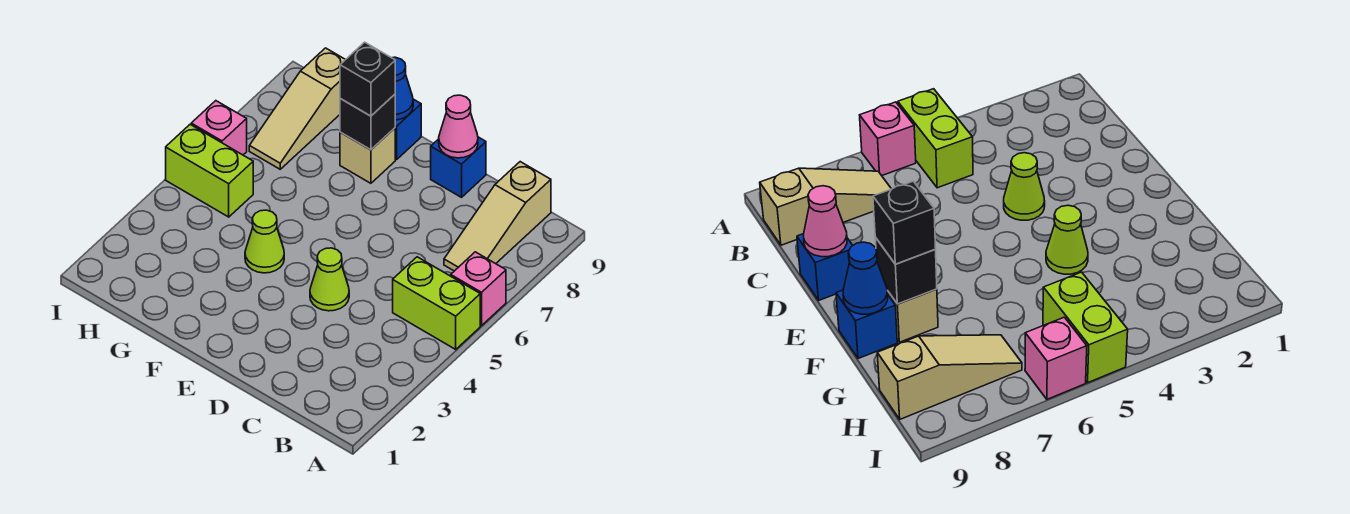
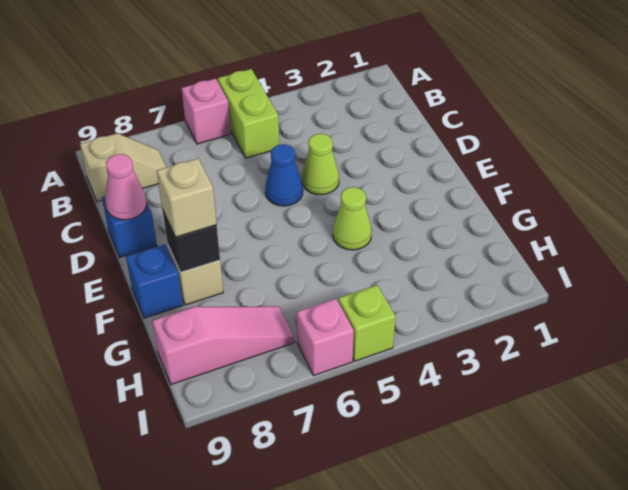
tan 1x3 slope [444,162,551,271] -> tan 1x2 slope [80,133,166,202]
black 1x1 brick [340,42,395,116] -> tan 1x1 brick [157,158,217,237]
blue 1x1 cone [393,57,413,120] -> blue 1x1 cone moved to [265,144,303,206]
lime 1x2 brick [166,125,253,217] -> lime 1x1 brick [338,285,396,361]
tan 1x3 slope [249,48,345,169] -> pink 1x3 slope [152,306,295,384]

